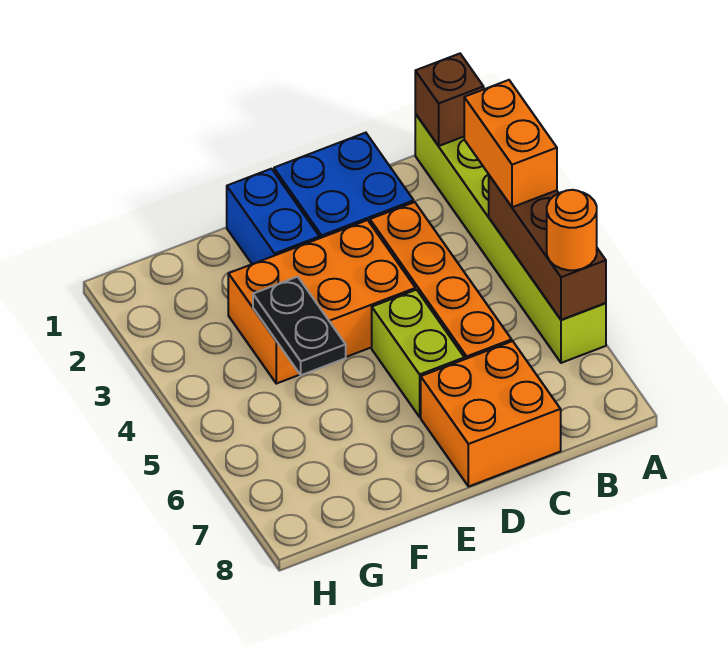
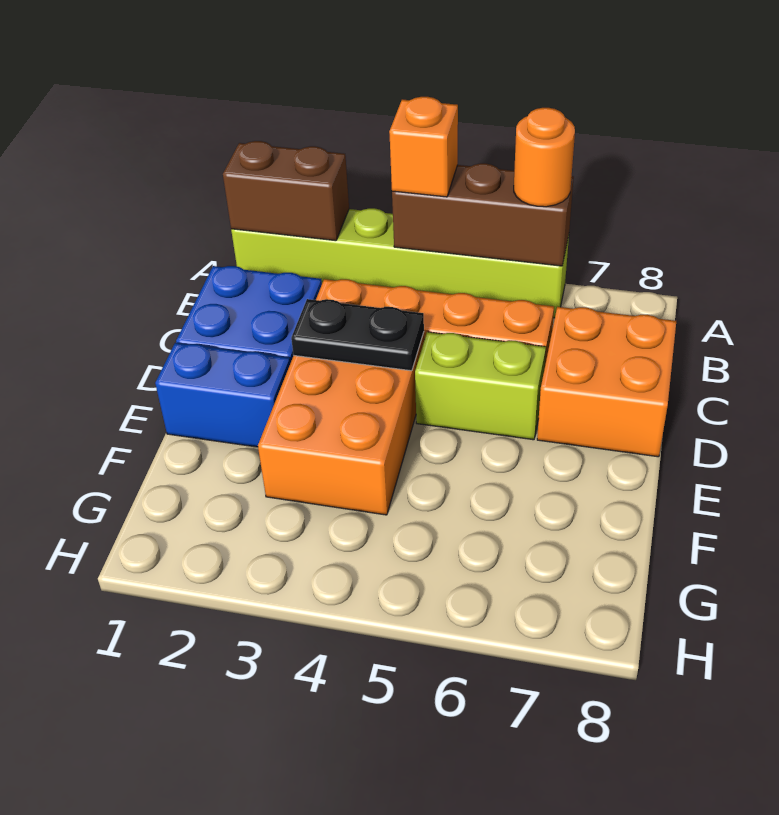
brown 1x1 brick [415,54,484,146] -> brown 1x2 brick [223,141,349,241]
orange 1x2 brick [464,80,557,207] -> orange 1x1 brick [389,97,458,197]
black 1x2 plate [253,277,346,375] -> black 1x2 plate moved to [291,299,424,371]

